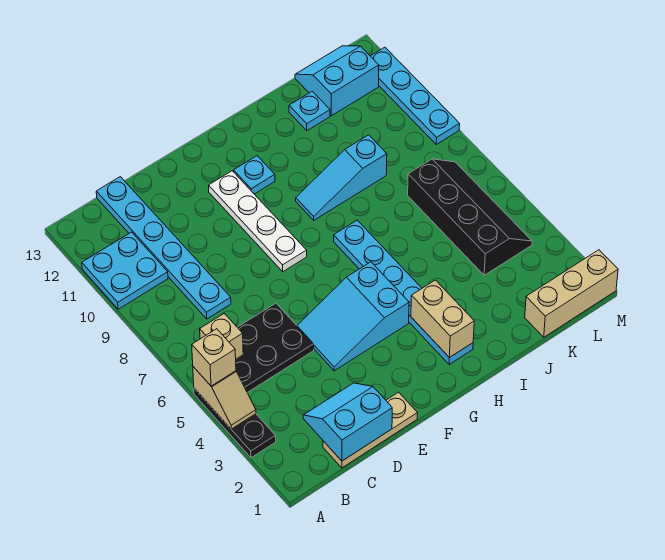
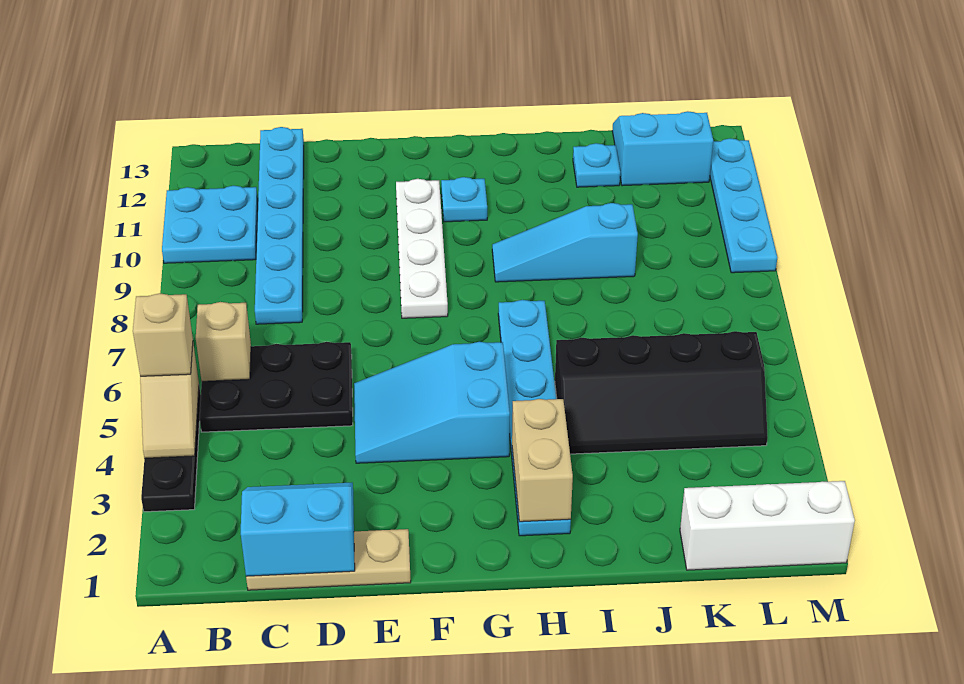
tan 1x3 brick [525,250,618,337] -> white 1x3 brick [680,481,855,570]
black 2x4 slope [408,159,532,275] -> black 2x4 slope turned to [555,331,768,454]

